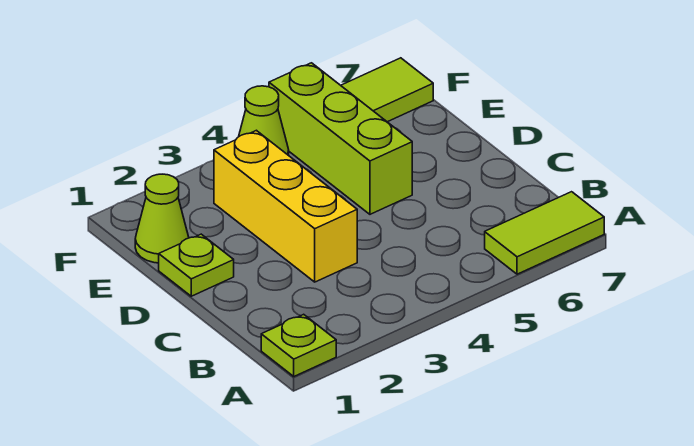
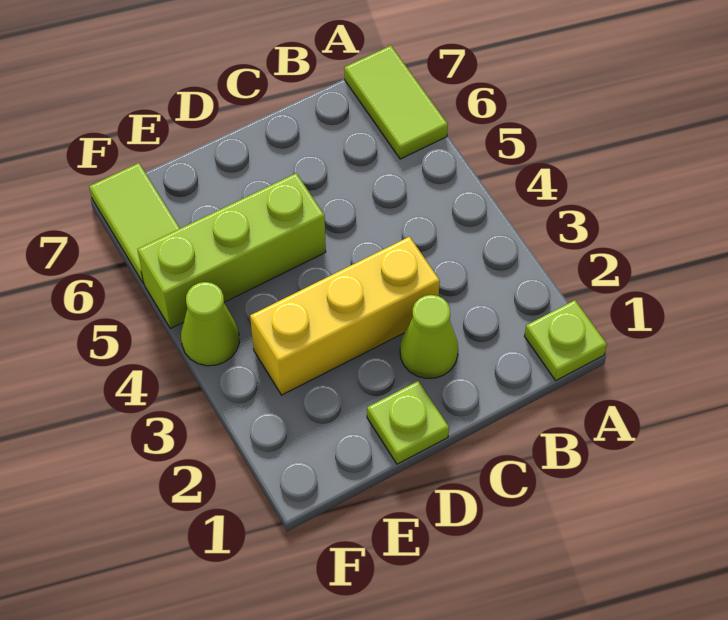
lime 1x1 cone [135,174,189,263] -> lime 1x1 cone moved to [400,295,458,378]

